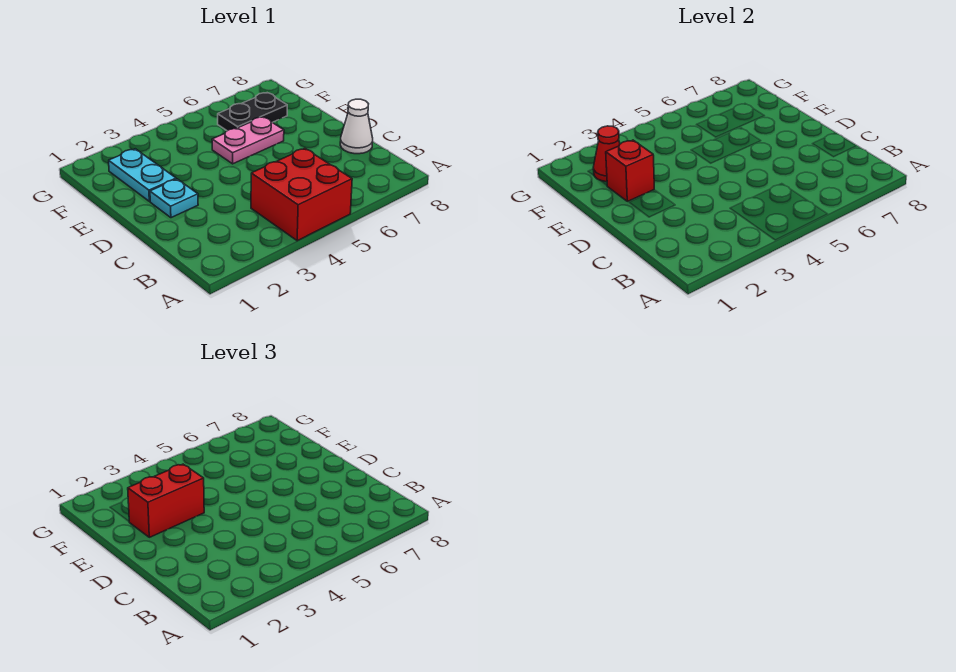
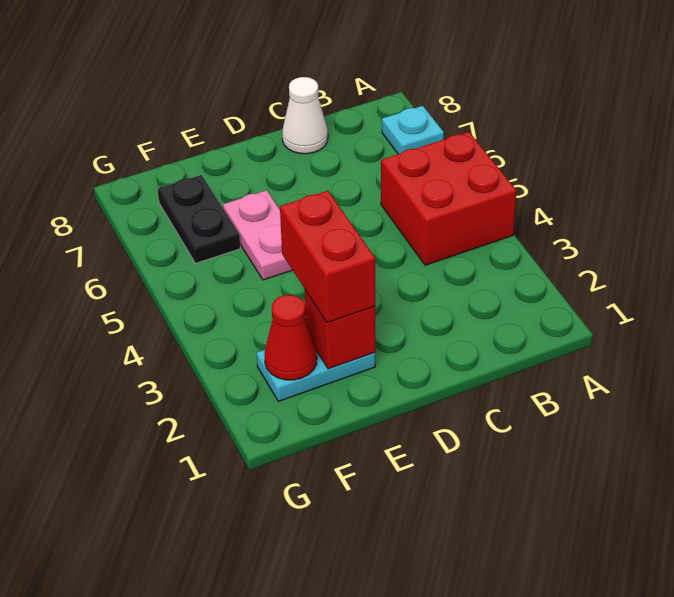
cyan 1x1 plate [150,179,198,218] -> cyan 1x1 plate moved to [382,106,444,154]

